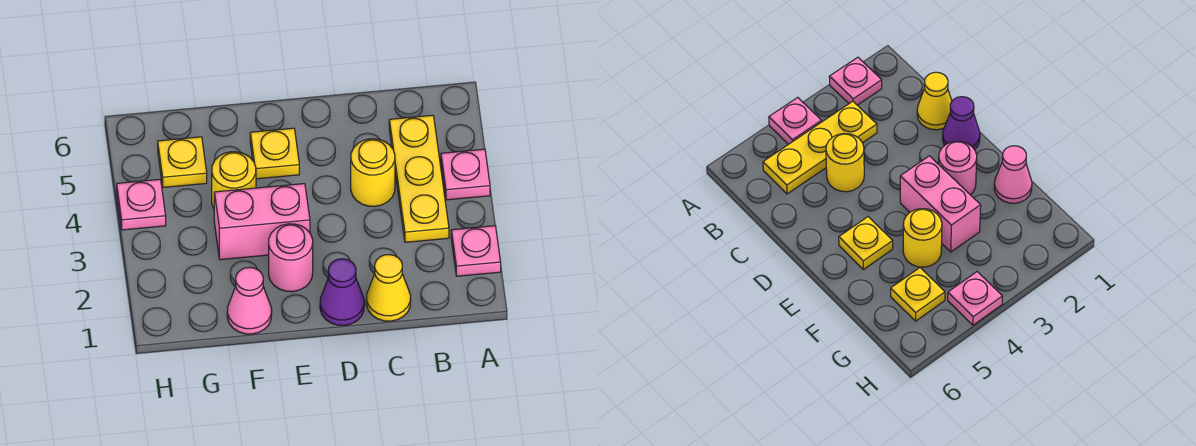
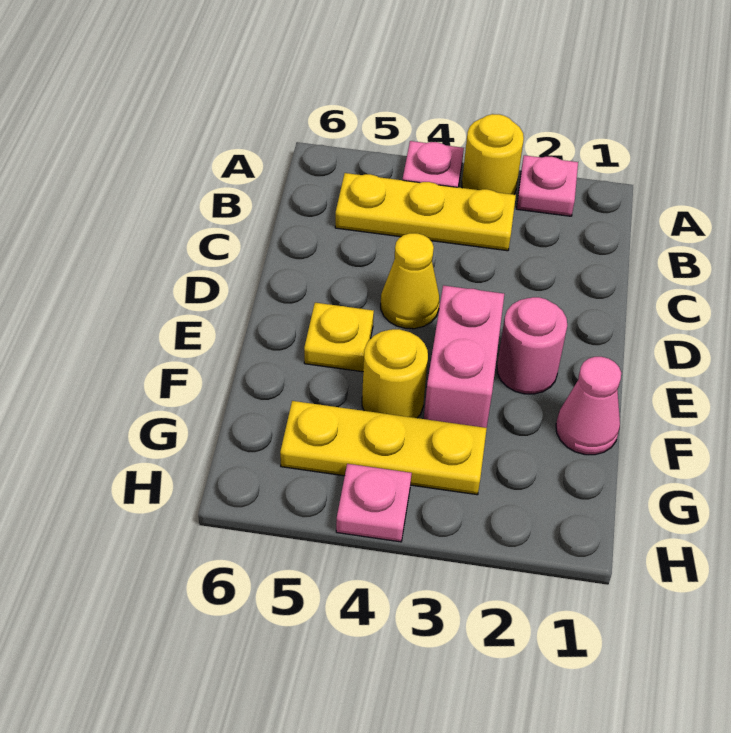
yellow 1x1 cone [366,255,411,321] -> yellow 1x1 cone moved to [381,233,439,329]
yellow 1x1 round brick [351,139,395,206] -> yellow 1x1 round brick moved to [462,114,524,195]
purple 1x1 cone [320,259,364,325] -> none
yellow 1x1 plate [158,137,207,187] -> yellow 1x3 plate [280,401,487,495]

